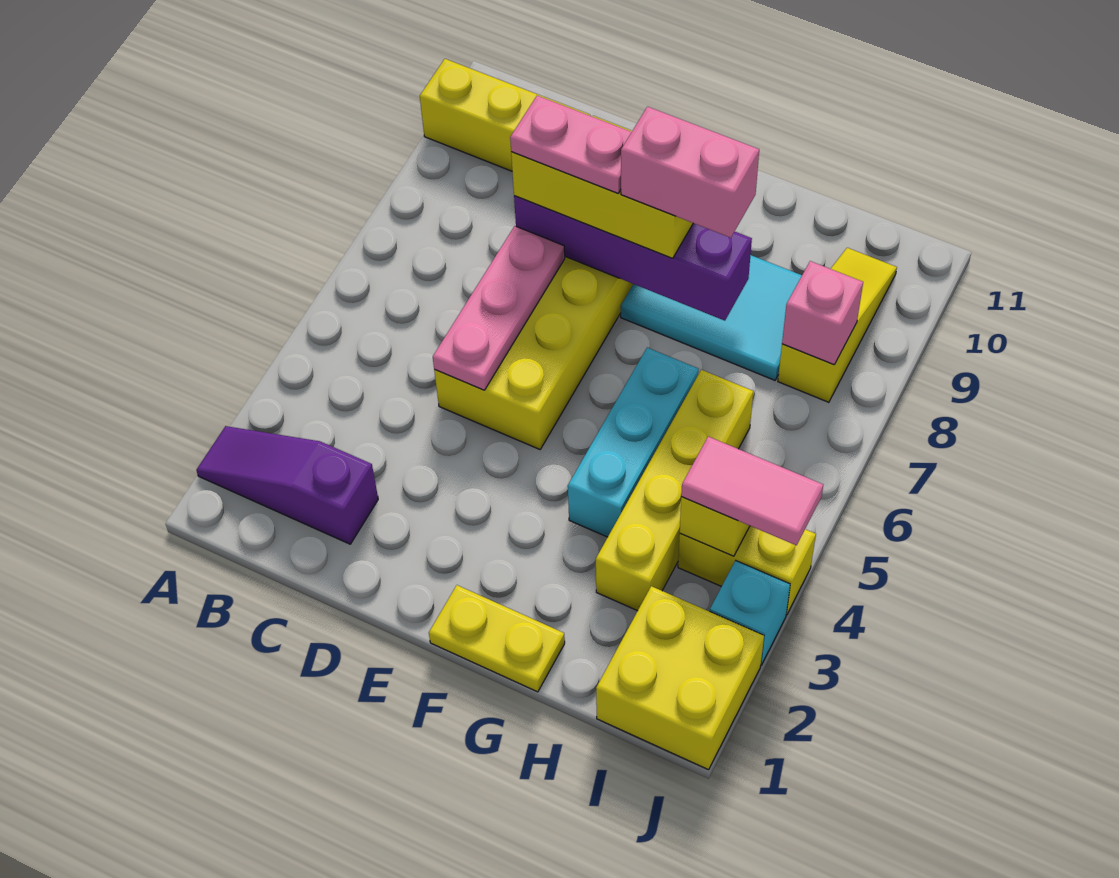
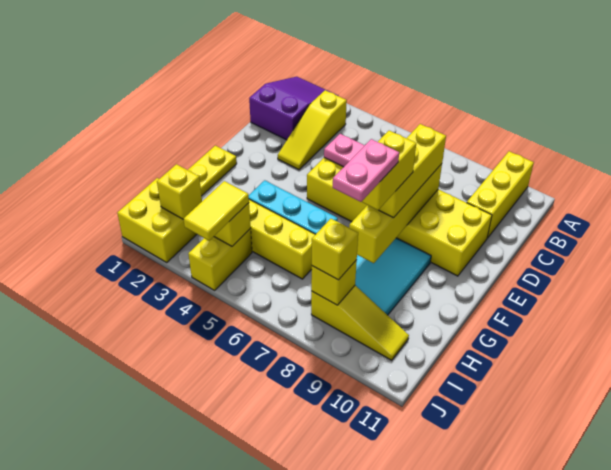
purple 1x3 slope [196,426,378,544] -> purple 2x3 slope [249,77,338,140]
none -> yellow 1x3 slope [278,90,347,170]
purple 1x4 brick [514,196,752,321] -> yellow 1x4 brick [349,164,442,263]
pink 1x2 plate [510,96,631,193] -> pink 1x2 plate moved to [333,139,399,202]
pink 1x2 brick [621,107,759,238] -> yellow 1x2 brick [362,131,416,210]
none -> yellow 1x1 brick [157,164,202,219]
pink 1x2 tile [681,437,823,545] -> yellow 1x2 tile [184,181,249,241]
pink 1x1 brick [782,261,863,365] -> yellow 1x1 brick [311,260,357,305]
none -> yellow 1x1 brick [312,219,358,280]
cyan 1x1 brick [710,561,790,665] -> none

